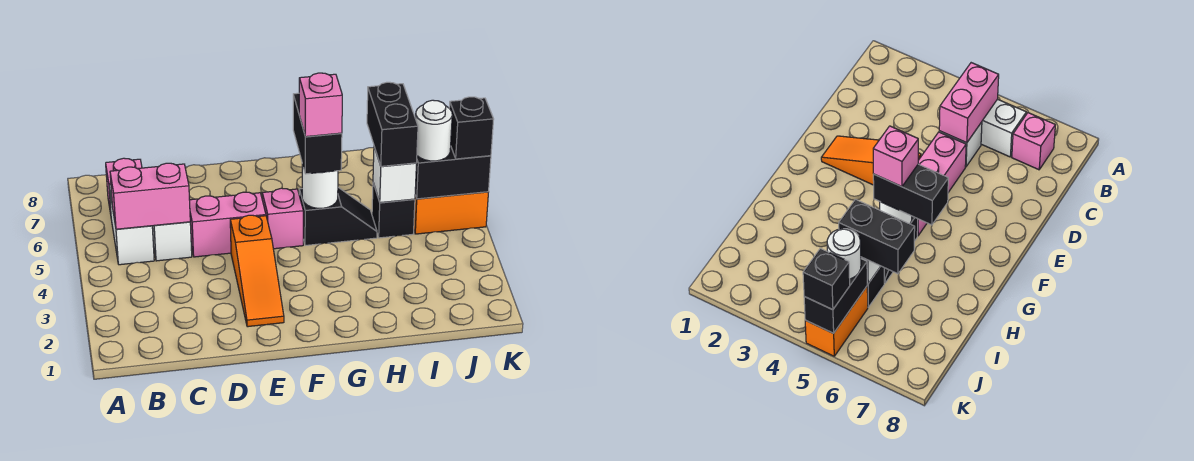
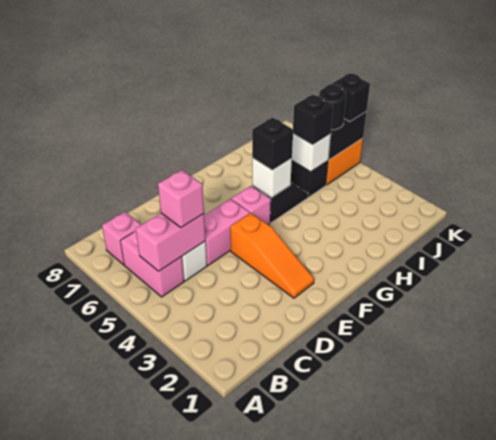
white 1x2 brick [109,185,154,265] -> pink 1x2 brick [120,231,184,297]
white 1x1 round brick [302,164,338,208] -> white 1x1 brick [252,158,292,198]
black 1x2 brick [293,93,342,174] -> black 1x1 brick [252,118,293,170]
pink 1x1 brick [299,73,342,137] -> pink 1x1 brick moved to [158,170,204,228]
black 1x2 brick [367,82,418,166] -> black 1x1 brick [293,95,333,145]
white 1x1 round brick [416,100,452,161] -> black 1x1 round brick [319,84,346,130]

